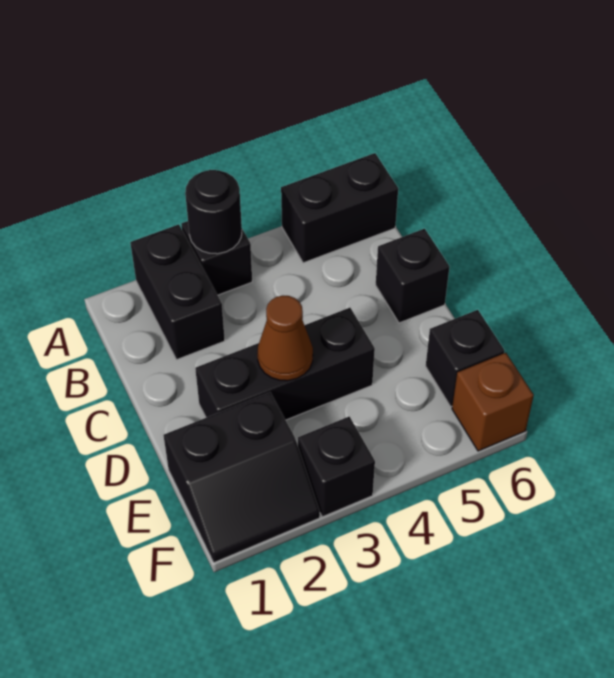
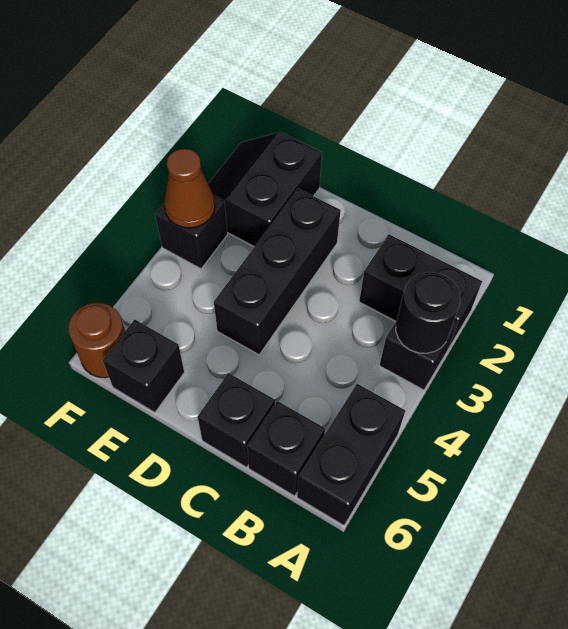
none -> black 1x1 brick [247,401,325,496]
brown 1x1 cone [257,296,313,381] -> brown 1x1 cone moved to [164,149,215,228]
brown 1x1 brick [452,353,534,451] -> brown 1x1 round brick [68,302,125,378]

